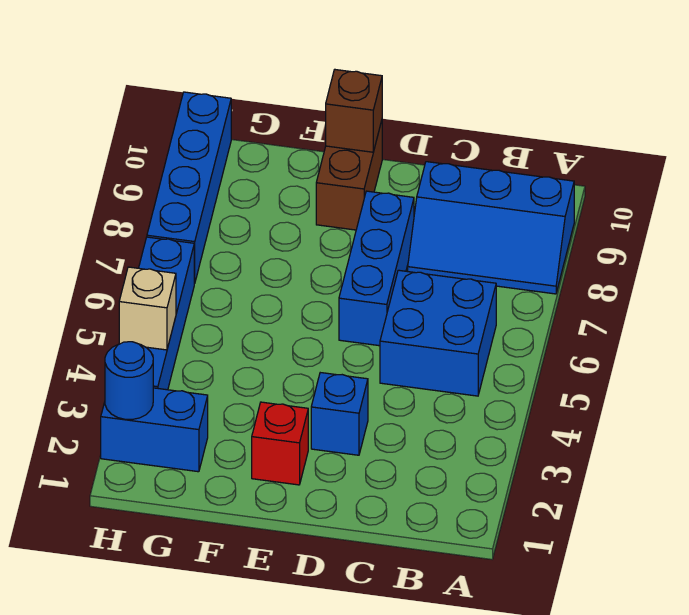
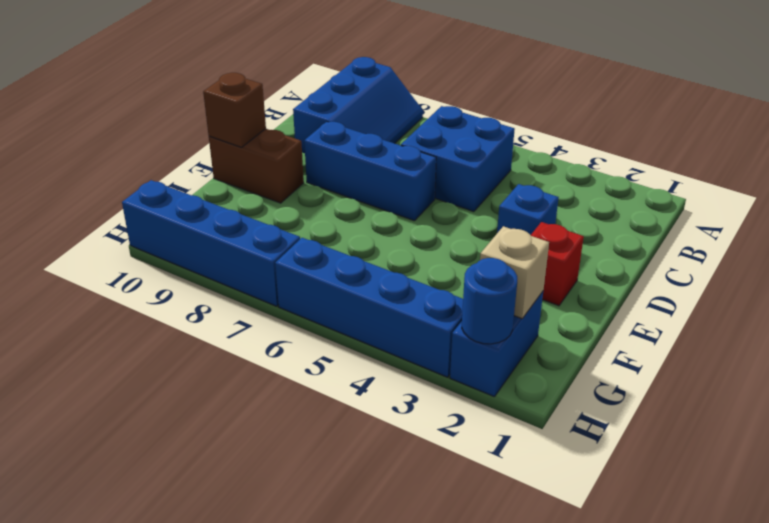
tan 1x1 brick [119,267,176,350] -> tan 1x1 brick moved to [480,226,549,319]

